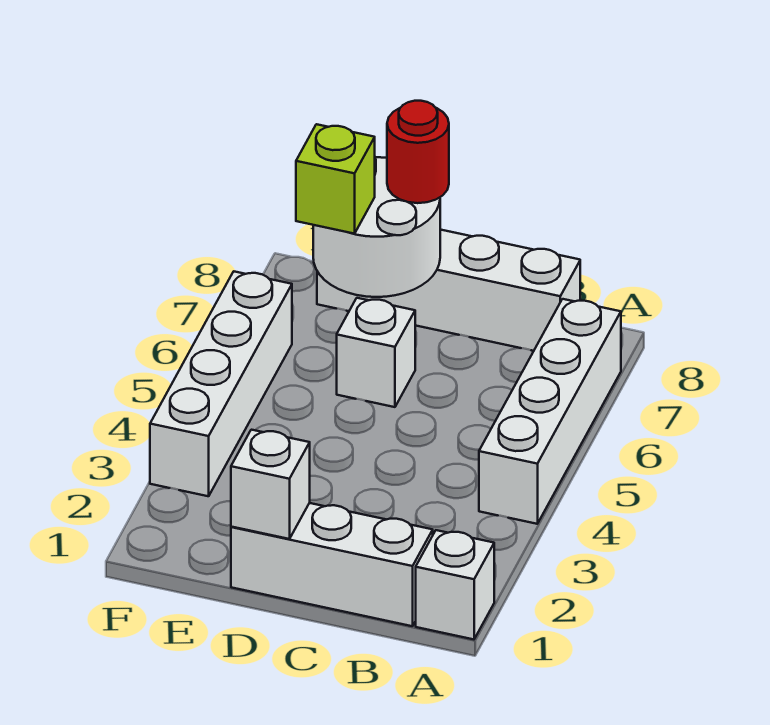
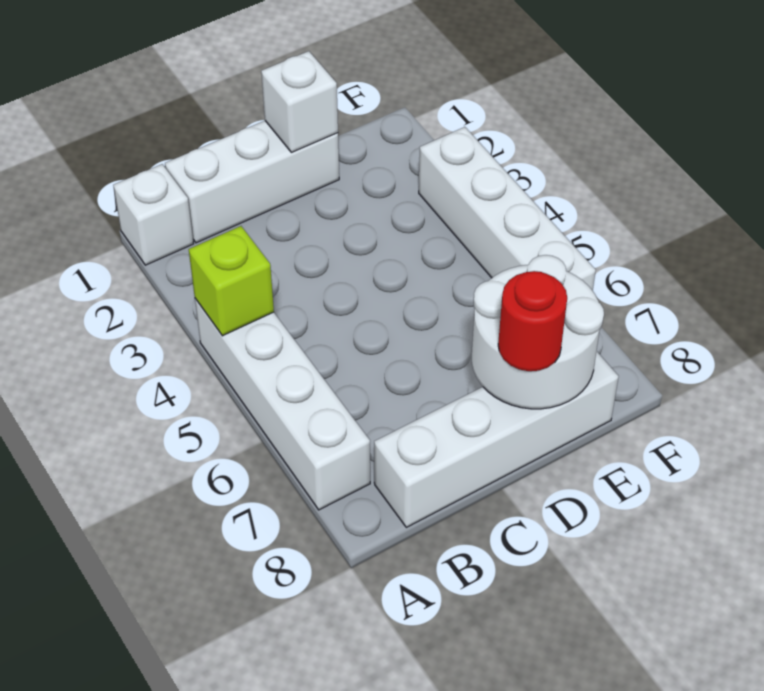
white 1x1 brick [337,298,415,407] -> none
lime 1x1 brick [296,124,375,234] -> lime 1x1 brick moved to [189,226,274,336]

